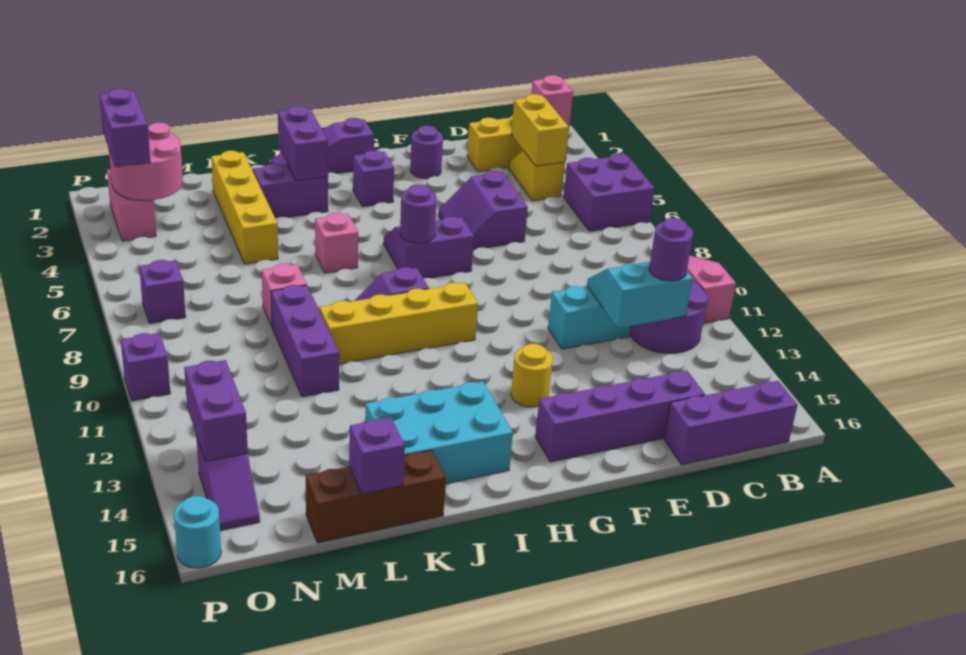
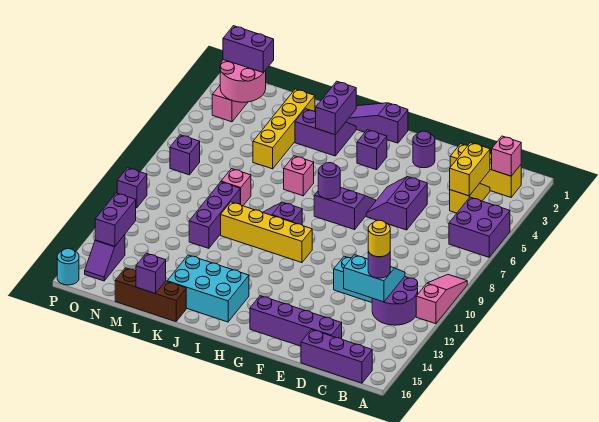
yellow 1x1 round brick [511,344,553,407] -> yellow 1x1 round brick moved to [368,220,390,257]
purple 1x2 brick [99,89,150,167] -> purple 1x2 brick turned to [223,26,274,73]

